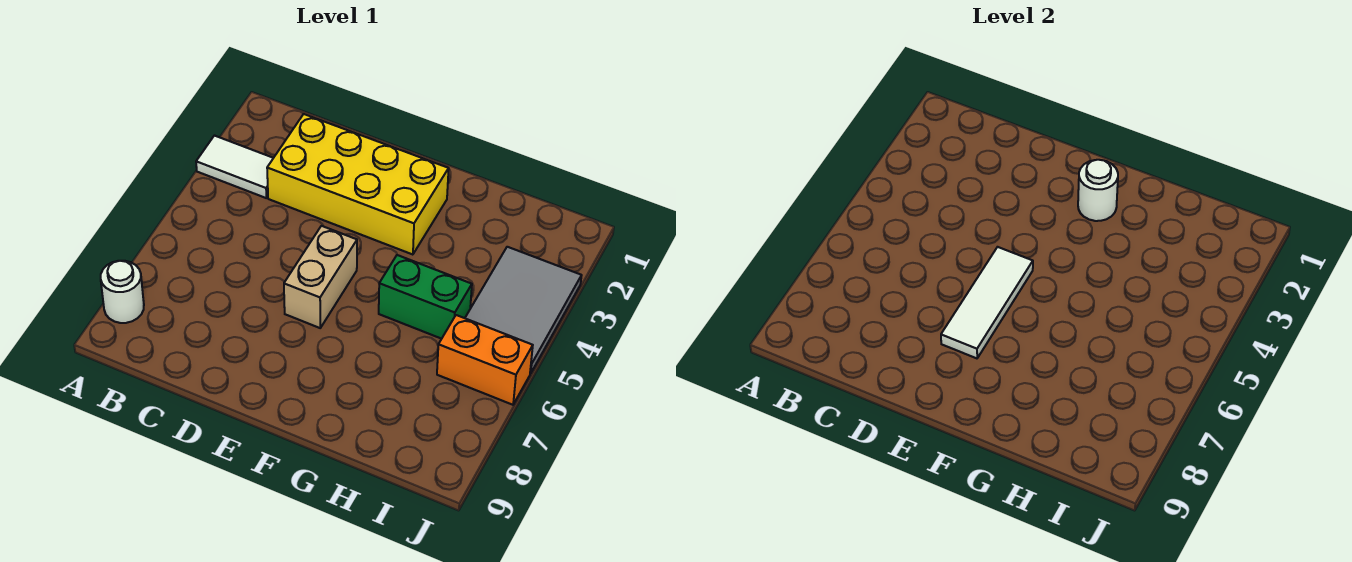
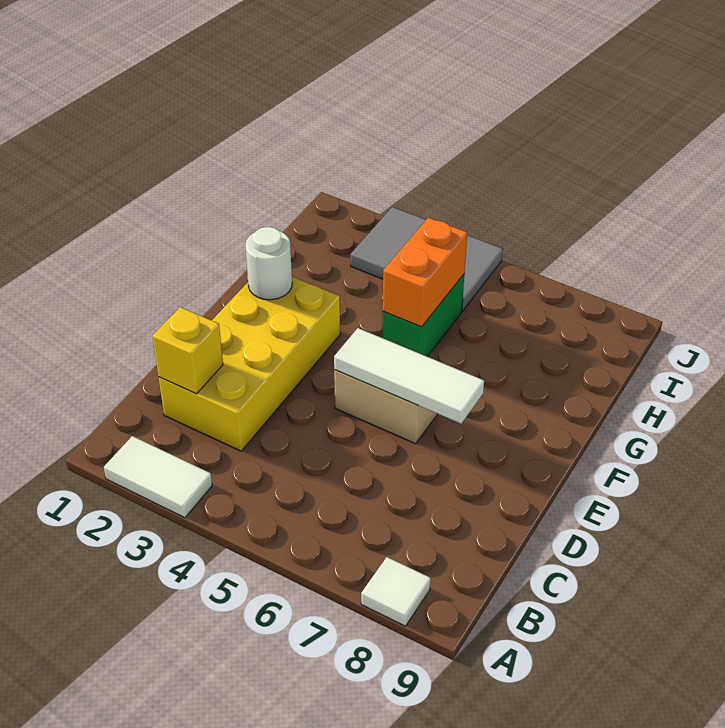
white 1x2 tile [196,136,273,198] -> white 1x2 tile turned to [104,436,212,518]
white 1x1 round brick [101,261,144,323] -> white 1x1 tile [361,557,431,626]
none -> yellow 1x1 brick [152,307,223,394]
orange 1x2 brick [437,315,533,405] -> orange 1x2 brick moved to [383,218,467,327]

